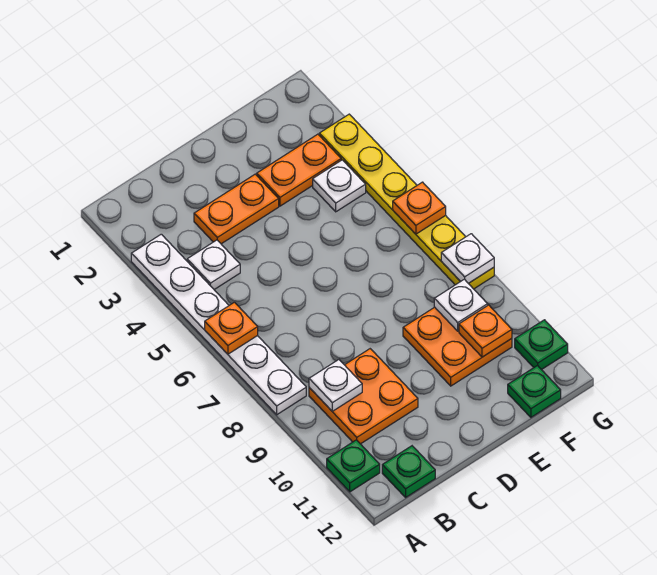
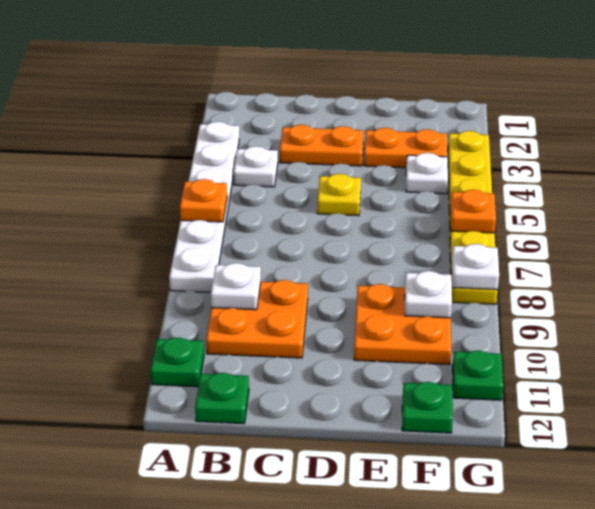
none -> yellow 1x1 plate [317,174,361,216]
orange 1x1 plate [459,305,512,357] -> none

